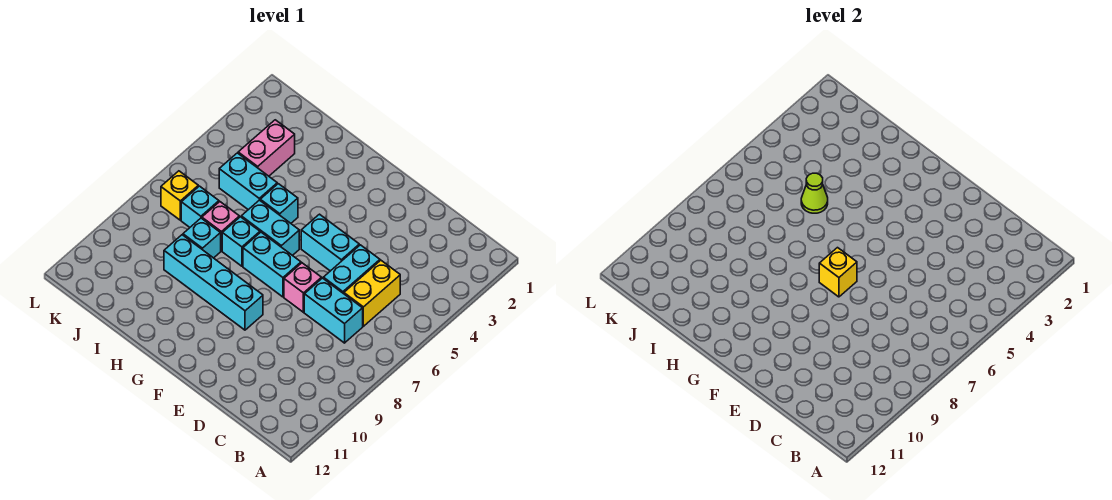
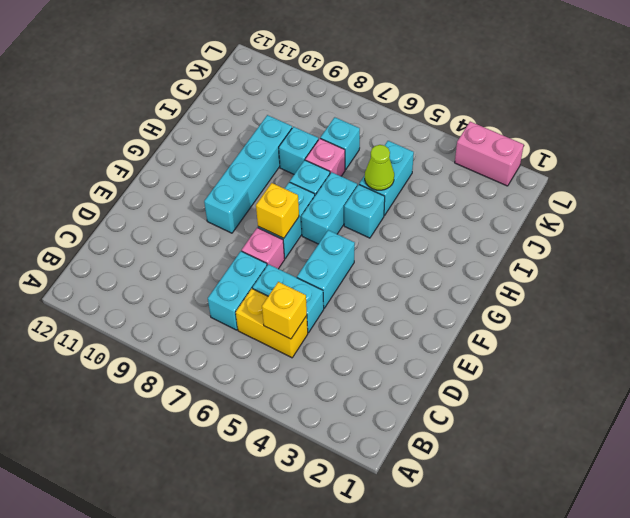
pink 1x2 brick [238,120,295,176] -> pink 1x2 brick moved to [455,122,524,186]
yellow 1x1 brick [161,171,198,220] -> yellow 1x1 brick moved to [262,282,307,339]

